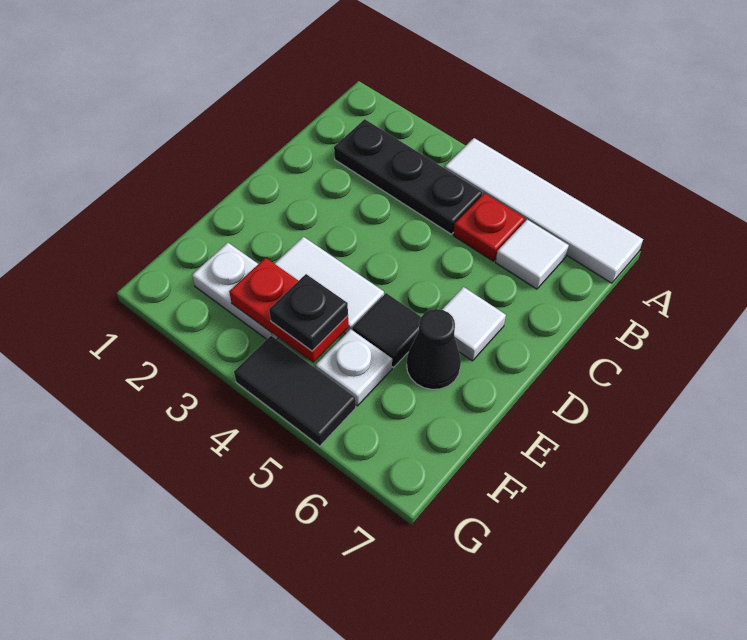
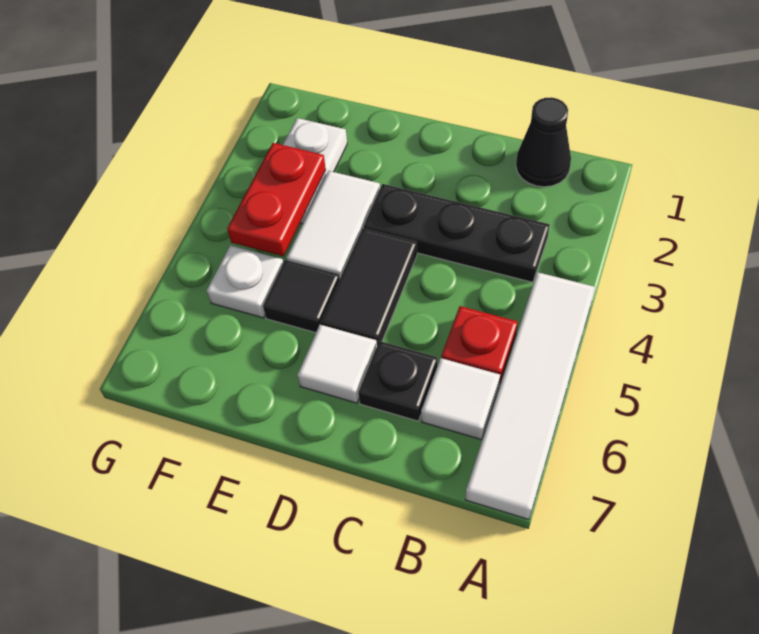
black 1x3 plate [334,119,482,234] -> black 1x3 plate turned to [364,184,550,282]
black 1x1 cone [407,309,461,389] -> black 1x1 cone moved to [516,97,571,187]
black 1x1 plate [269,274,348,351] -> black 1x1 plate moved to [358,341,437,421]
black 1x2 tile [234,336,356,446] -> black 1x2 tile moved to [321,228,417,345]

